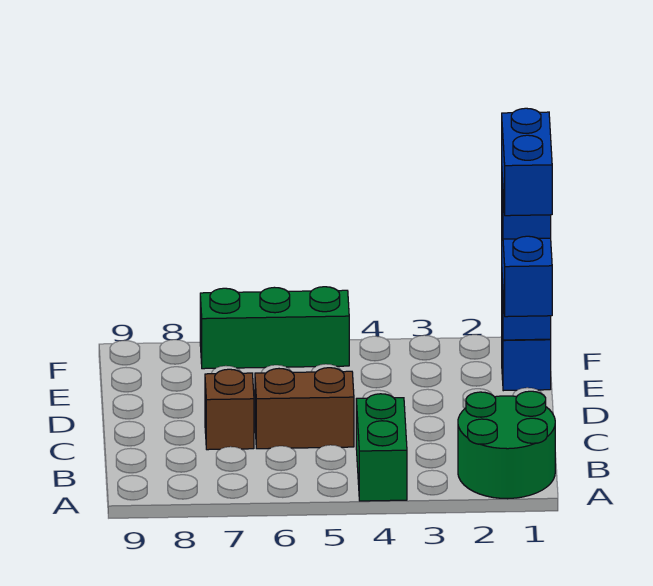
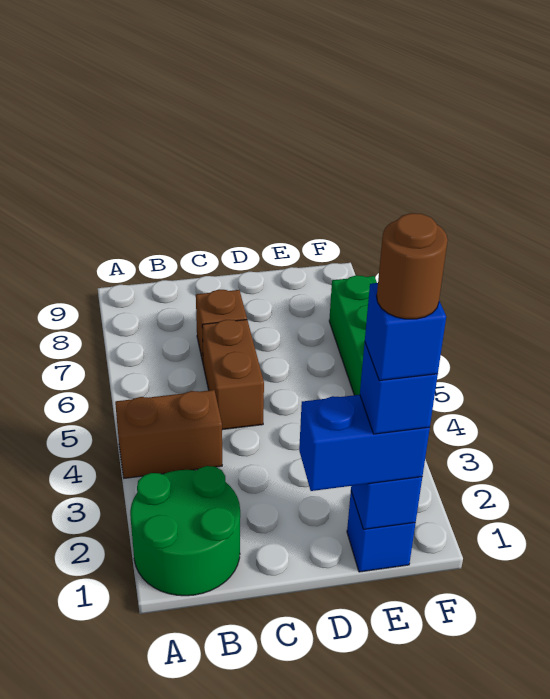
green 1x2 brick [356,394,407,501] -> brown 1x2 brick [115,390,222,478]
blue 1x2 brick [502,108,552,216] -> blue 1x1 brick [365,283,446,381]
none -> brown 1x1 round brick [377,213,448,319]

